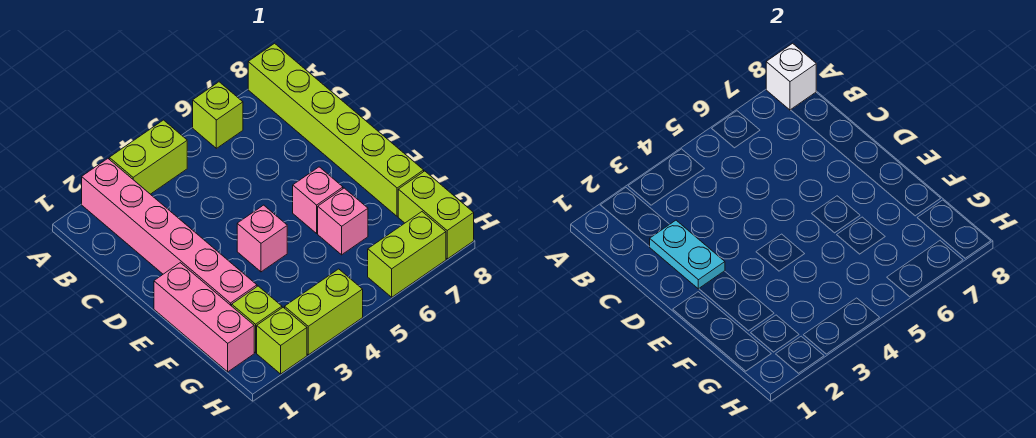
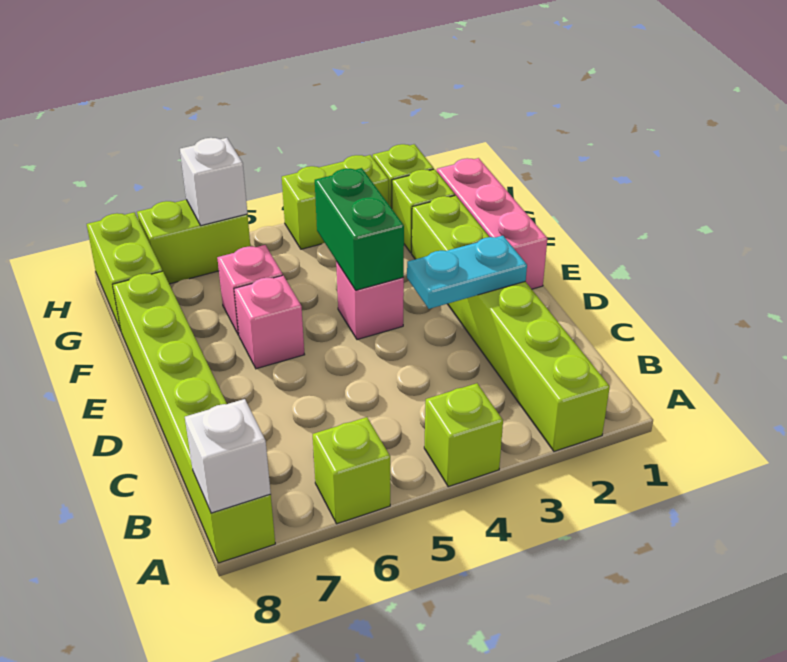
pink 1x6 brick [82,159,257,306] -> lime 1x6 brick [412,196,610,451]
lime 1x2 brick [109,120,187,194] -> lime 1x1 brick [424,383,503,487]
cyan 1x2 plate [650,220,725,289] -> cyan 1x2 plate turned to [407,236,527,309]
none -> green 1x2 brick [315,168,404,290]
none -> white 1x1 brick [180,138,247,226]

